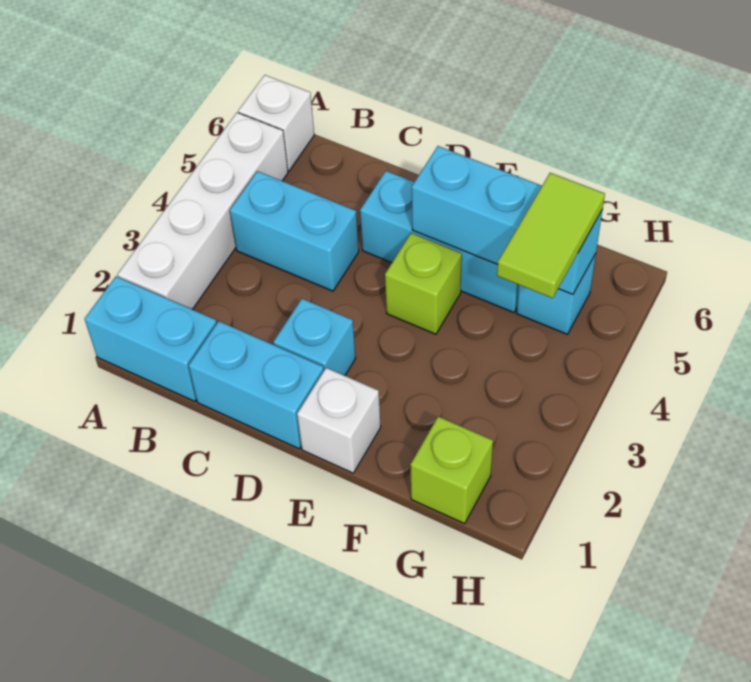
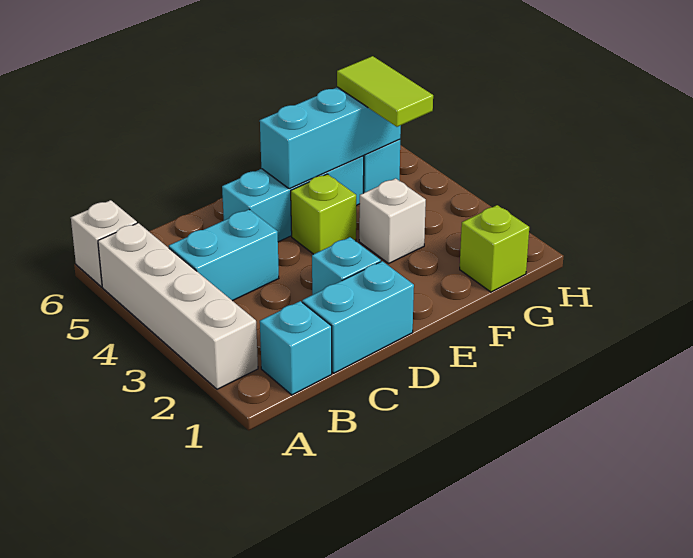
cyan 1x2 brick [85,277,217,401] -> cyan 1x1 brick [260,301,332,395]
white 1x1 brick [297,368,381,473] -> white 1x1 brick moved to [359,178,426,263]

